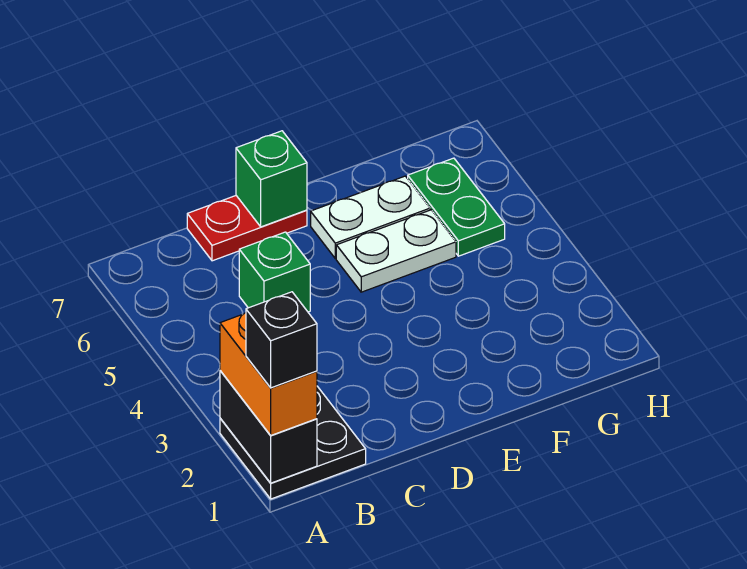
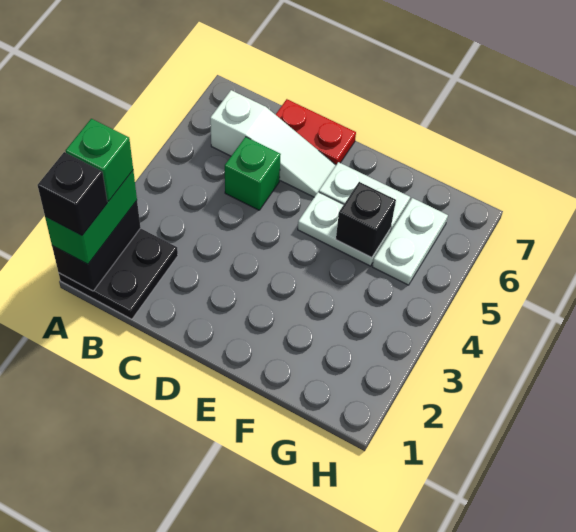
orange 1x2 brick [220,313,317,435] -> green 1x2 brick [45,171,137,264]
none -> white 1x3 slope [210,90,336,197]
green 1x1 brick [236,131,307,227] -> green 1x1 brick moved to [66,119,133,201]
none -> black 1x1 brick [336,182,396,258]
green 1x2 plate [408,158,505,256] -> white 1x2 plate [372,198,448,285]

